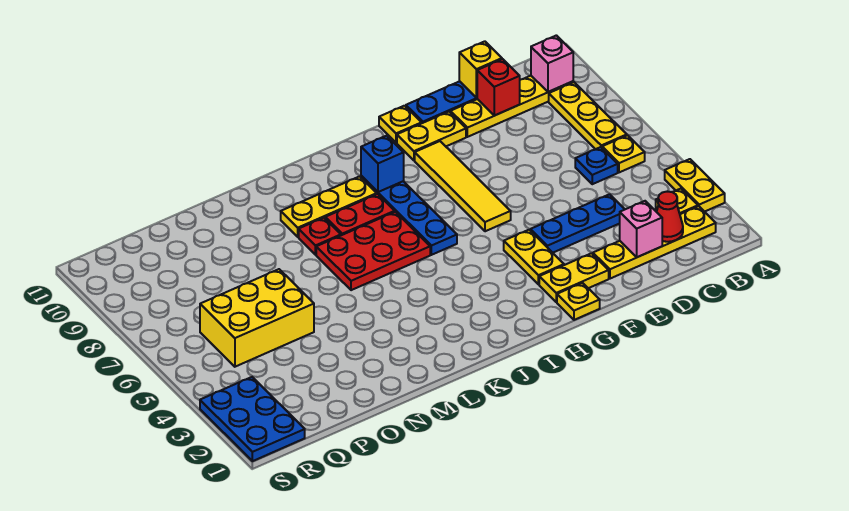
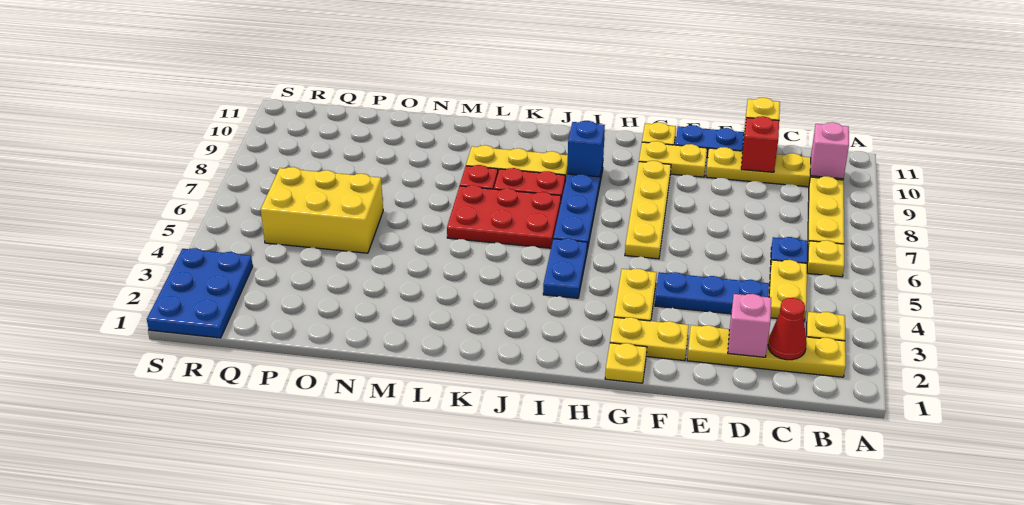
yellow 1x2 plate [665,159,725,212] -> yellow 1x2 plate moved to [769,260,807,321]
yellow 1x4 tile [415,141,511,231] -> yellow 1x4 plate [625,161,671,259]
none -> blue 1x2 plate [543,238,587,298]

